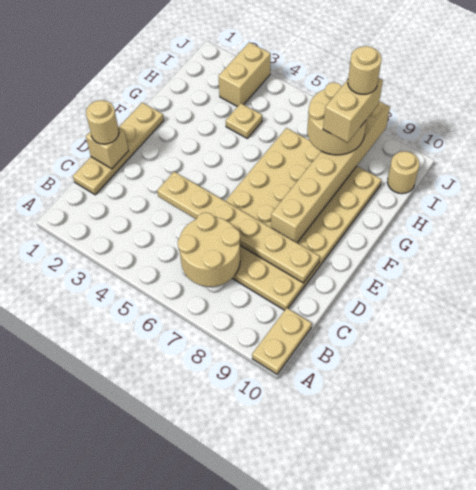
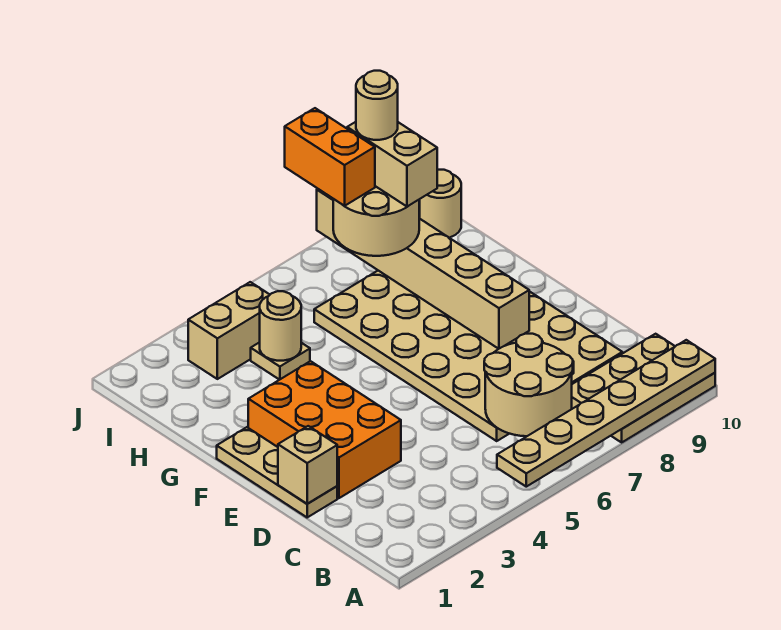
tan 1x2 plate [252,308,312,374] -> tan 2x3 plate [572,334,715,442]
tan 1x4 plate [73,103,164,195] -> tan 1x3 plate [217,427,337,517]
tan 1x1 round brick [86,100,119,144] -> tan 1x1 round brick moved to [260,291,301,361]
none -> orange 2x3 brick [248,361,401,498]
tan 1x6 plate [157,172,320,283] -> tan 1x6 plate moved to [497,340,715,487]
tan 1x2 brick [218,42,271,107] -> tan 1x2 brick turned to [188,282,270,379]
none -> orange 1x2 brick [285,108,375,206]

